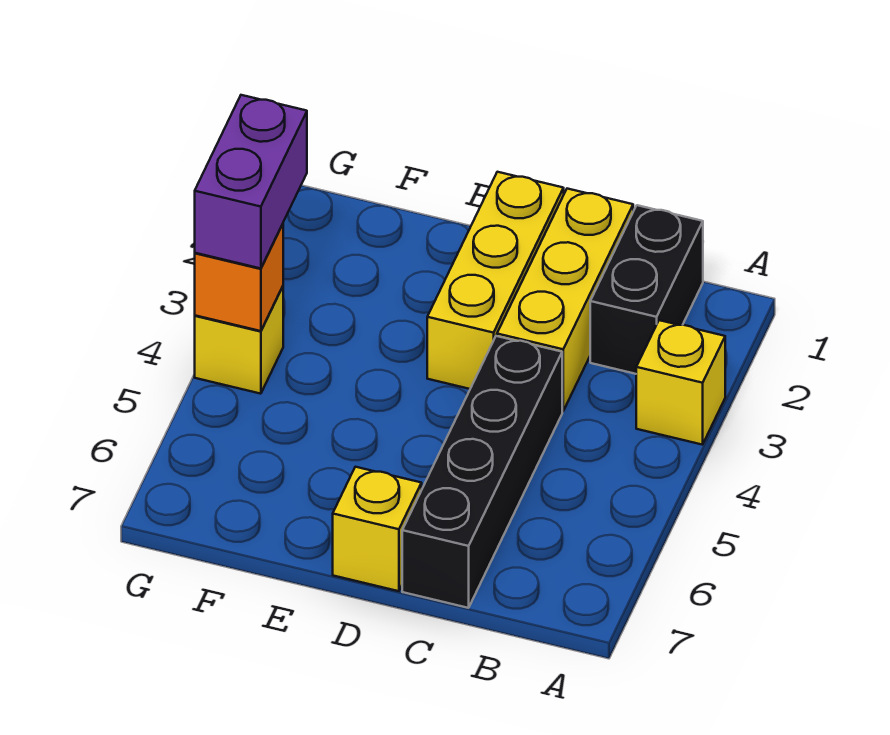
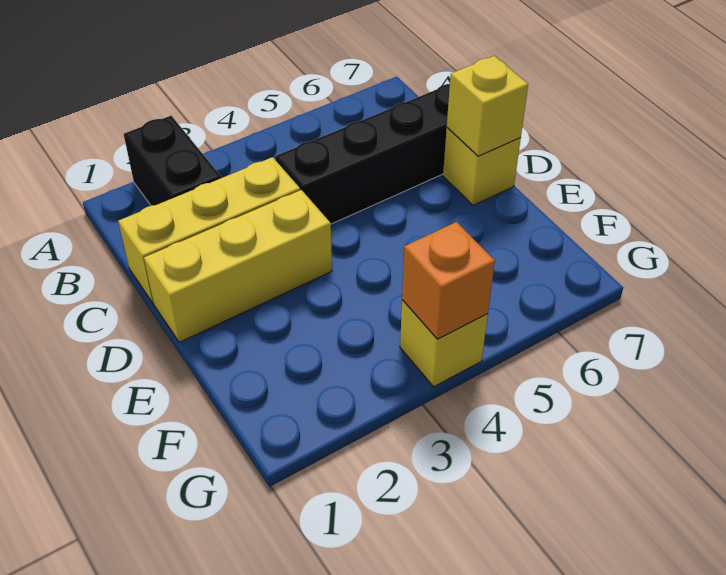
yellow 1x1 brick [636,320,725,445] -> yellow 1x1 brick moved to [447,56,528,156]
black 1x2 brick [590,205,703,374] -> black 1x2 brick turned to [124,116,221,206]
purple 1x2 brick [195,95,307,269] -> none

